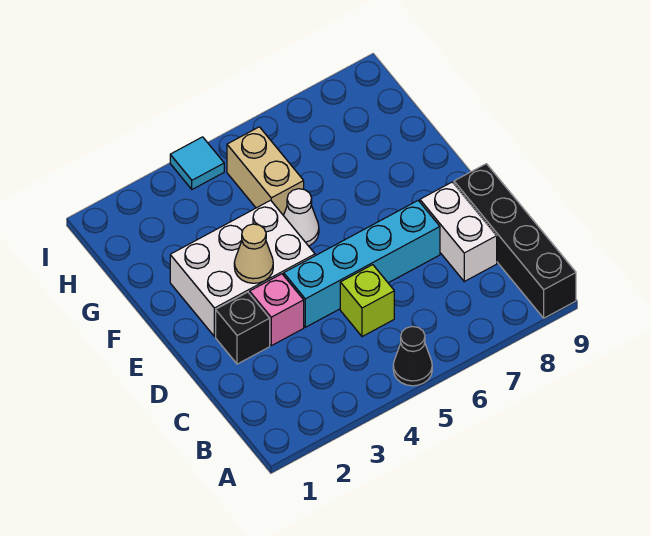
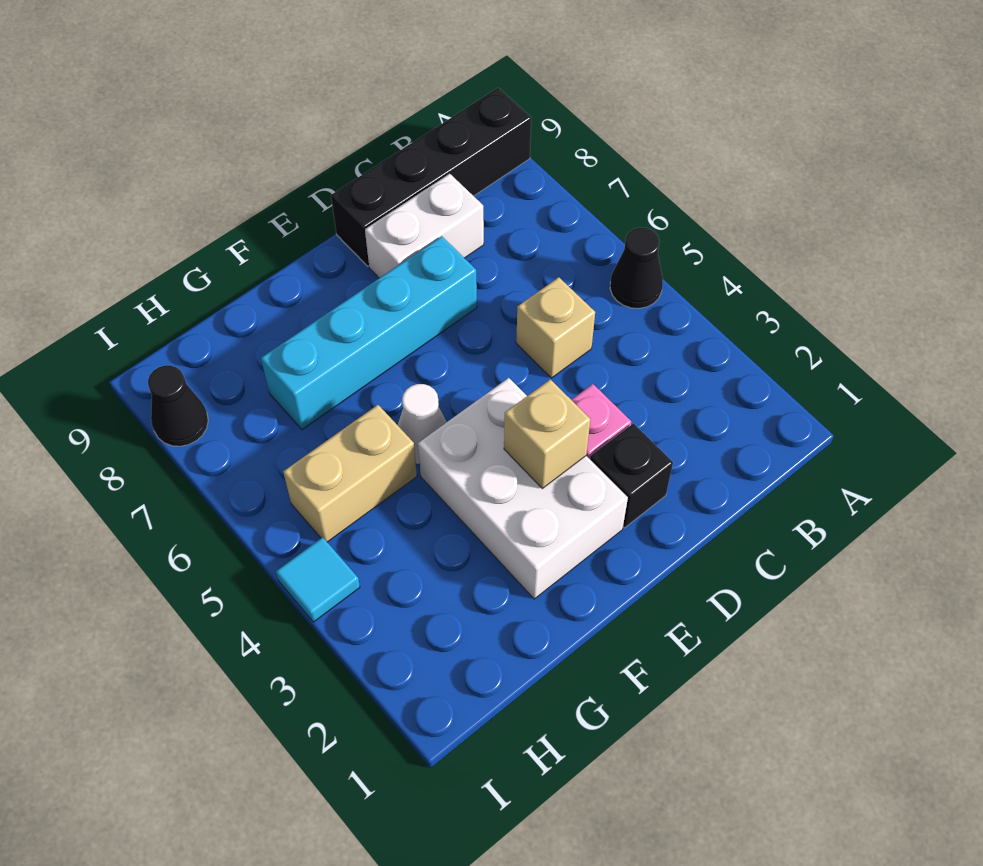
lime 1x1 brick [340,265,394,337] -> tan 1x1 brick [516,277,595,378]
cyan 1x4 brick [284,201,440,327] -> cyan 1x4 brick turned to [261,236,477,430]
tan 1x1 cone [234,224,273,283] -> tan 1x1 brick [504,379,590,488]
none -> black 1x1 cone [148,365,208,446]

